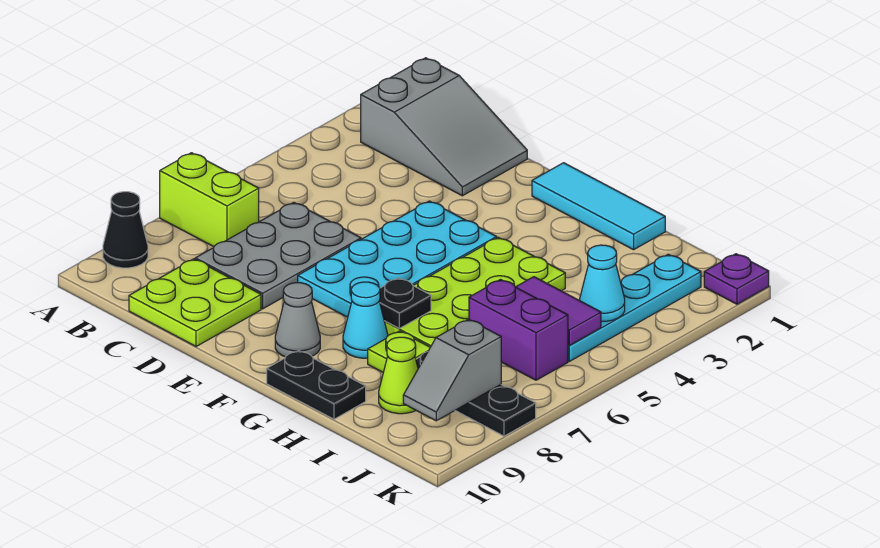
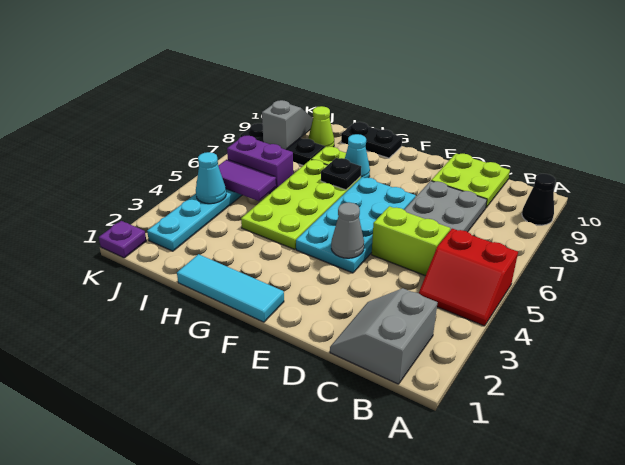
none -> red 2x2 slope [419,229,518,326]
lime 1x2 brick [160,153,259,247] -> lime 1x2 brick moved to [372,206,450,276]
grey 2x3 slope [361,58,527,196] -> grey 2x2 slope [330,288,438,384]
grey 1x1 cone [275,283,320,357] -> grey 1x1 cone moved to [331,202,364,258]

